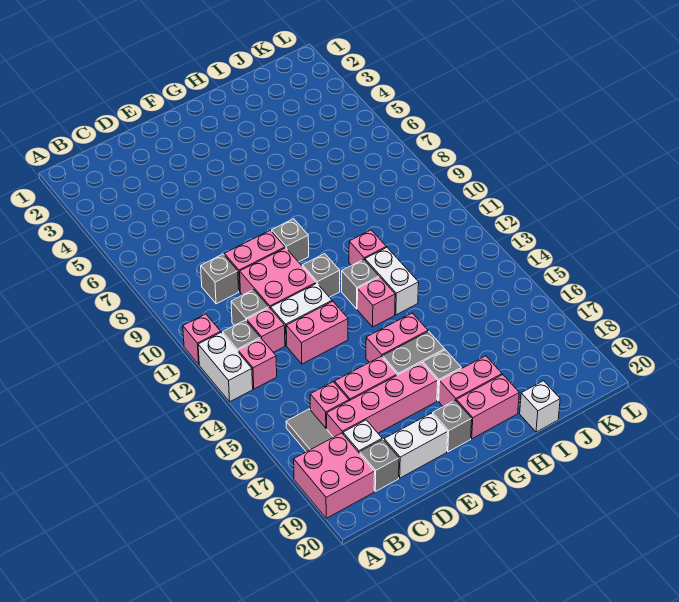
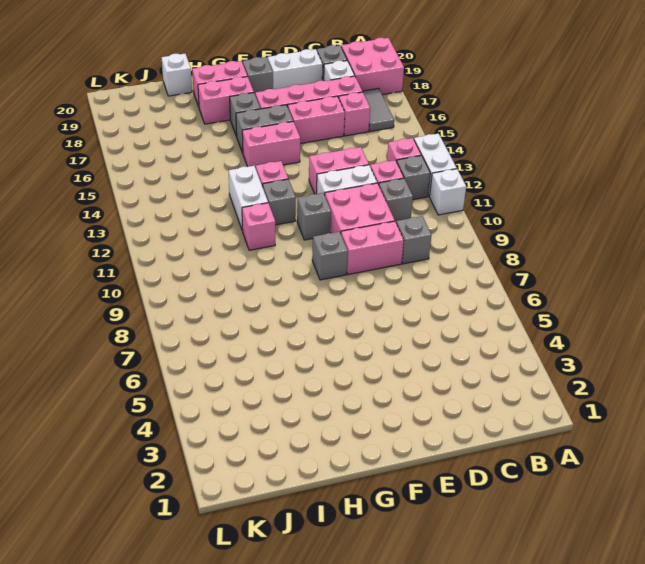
pink 1x1 brick [183,314,221,364] -> white 1x1 brick [430,169,466,215]

